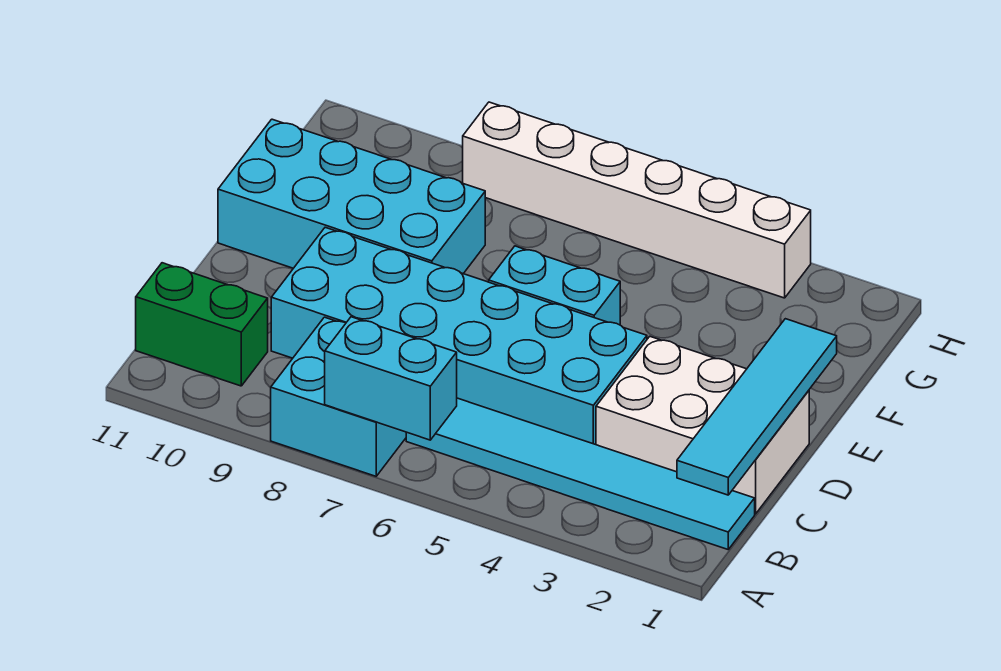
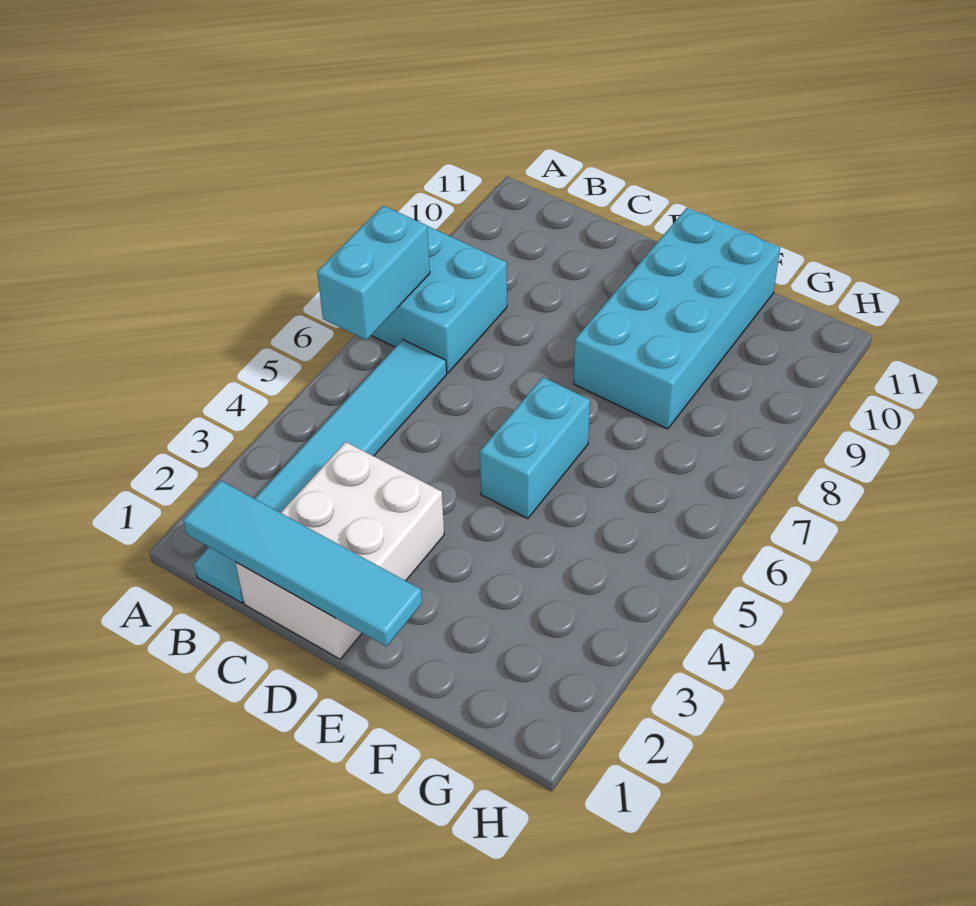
green 1x2 brick [136,263,268,386] -> none
cyan 2x6 brick [271,227,647,445] -> none
white 1x6 brick [463,102,811,298] -> none

